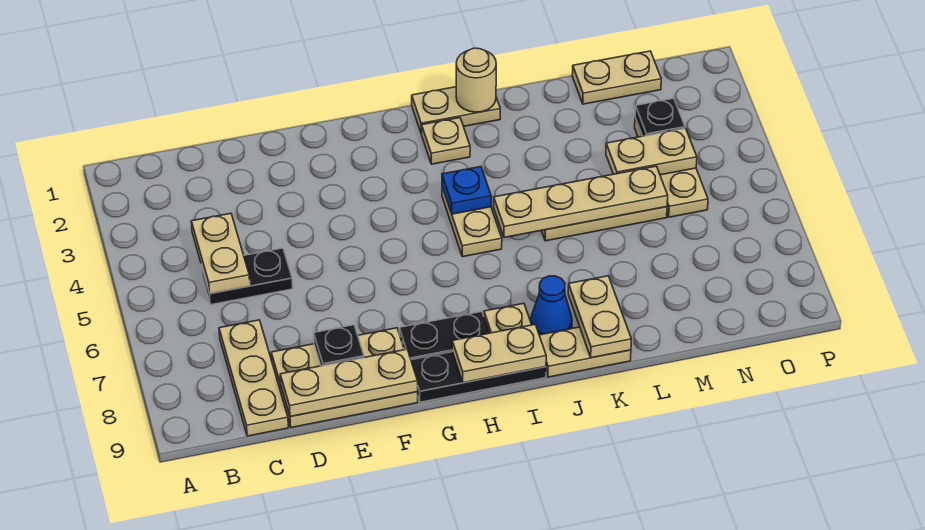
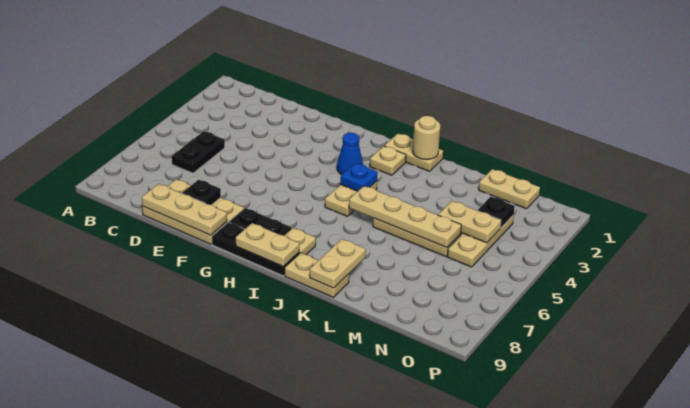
tan 1x2 plate [191,213,250,293] -> none
black 1x2 plate [201,248,293,305] -> black 1x2 plate turned to [172,131,225,173]
tan 1x3 plate [219,320,288,436] -> none
blue 1x1 cone [531,276,572,335] -> blue 1x1 cone moved to [337,133,363,175]

